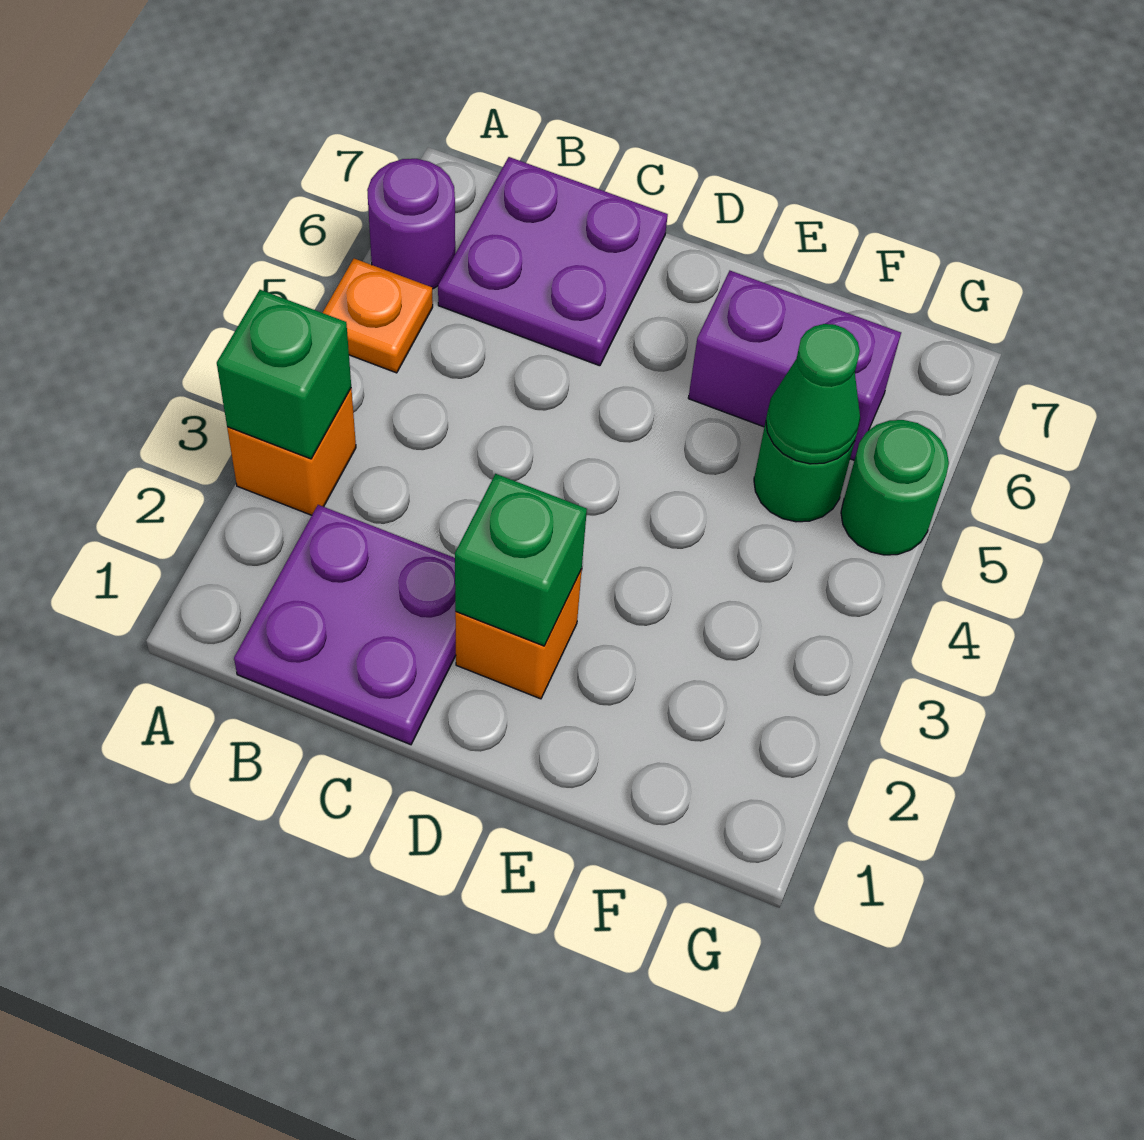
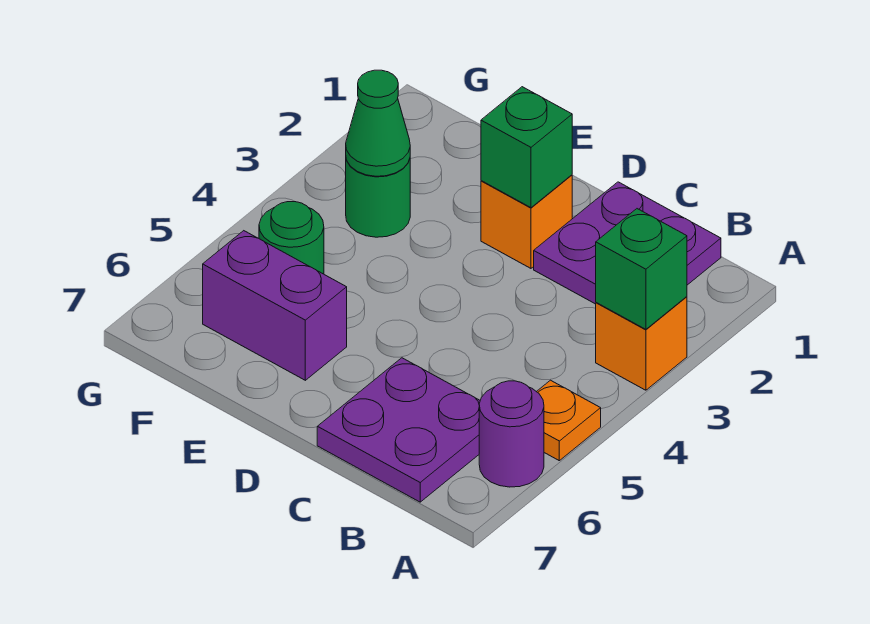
green 1x1 cone [766,324,860,464] -> green 1x1 cone moved to [346,70,410,176]
green 1x1 round brick [841,420,949,555] -> green 1x1 round brick moved to [346,159,410,237]

